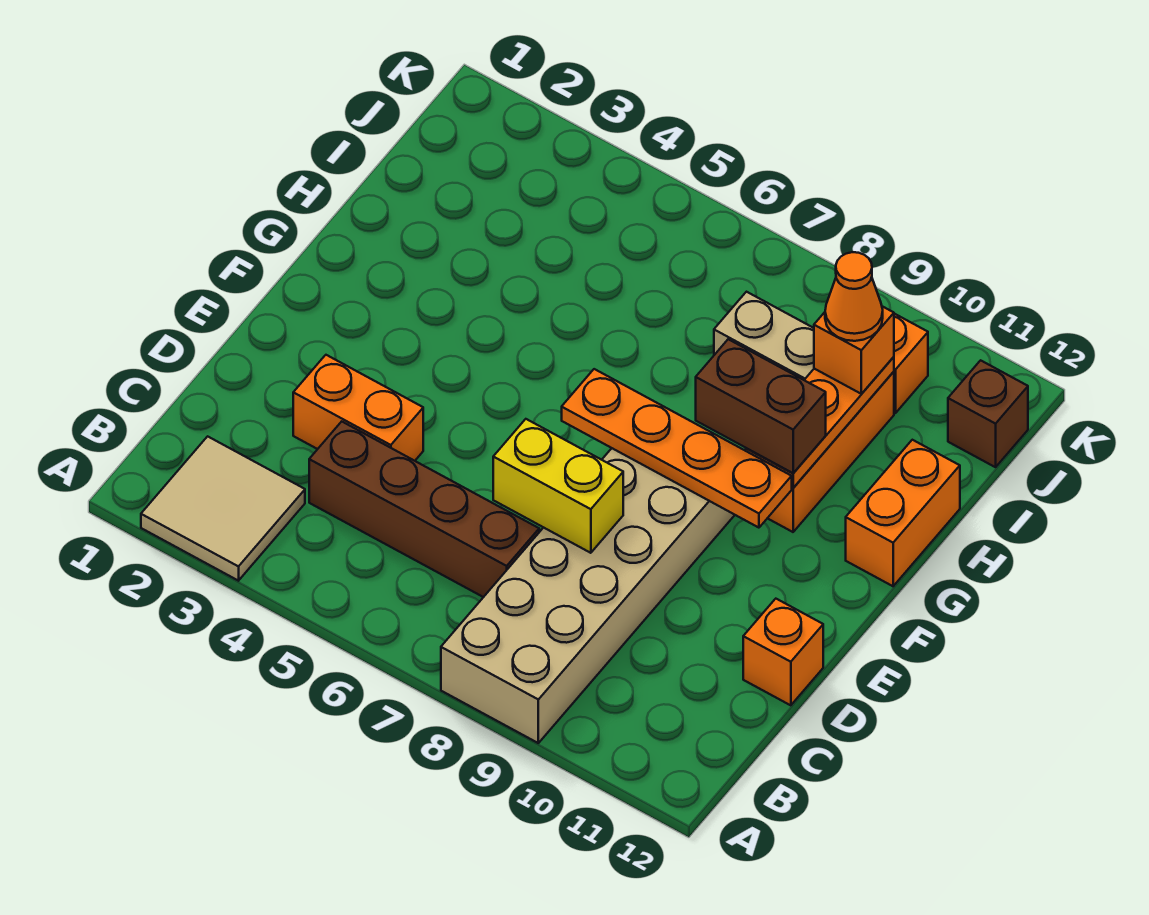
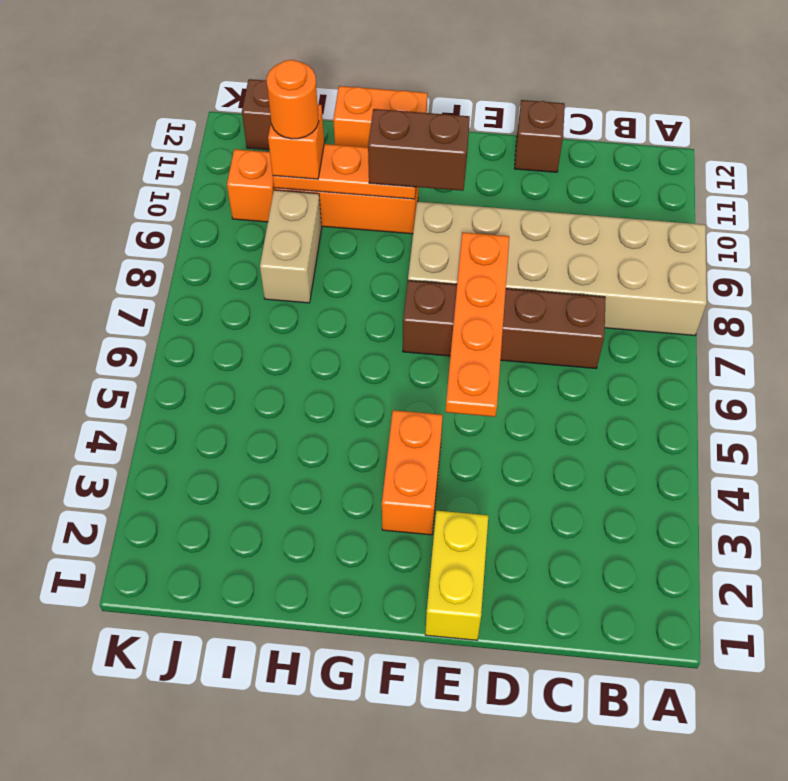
tan 2x2 tile [141,436,305,581] -> none
brown 1x4 brick [309,422,539,597] -> brown 1x4 brick turned to [403,281,606,368]
orange 1x2 brick [293,355,423,461] -> orange 1x2 brick moved to [382,410,443,535]
yellow 1x2 brick [493,419,623,553] -> yellow 1x2 brick moved to [425,511,488,640]
orange 1x1 brick [743,599,823,705] -> brown 1x1 brick [514,100,565,172]
orange 1x4 plate [562,369,792,528] -> orange 1x4 plate moved to [445,232,509,417]
brown 1x2 brick [696,339,826,473] -> brown 1x2 brick turned to [368,109,470,191]
orange 1x1 cone [825,252,883,341] -> orange 1x1 round brick [267,60,319,139]

